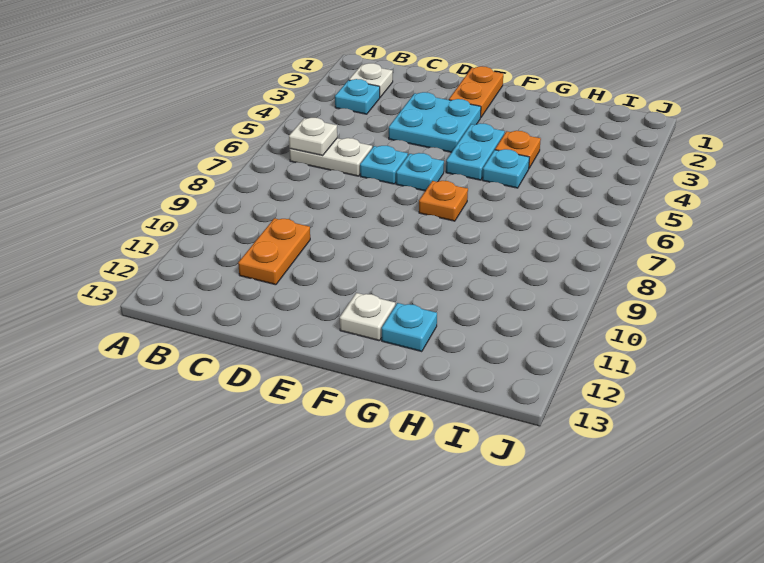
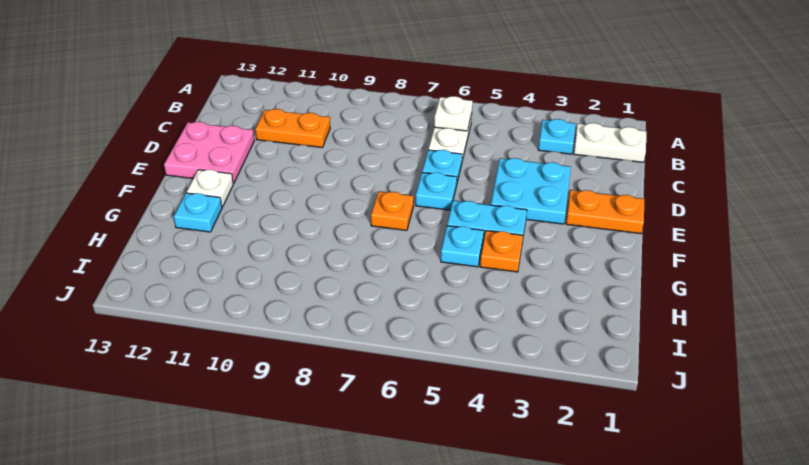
white 1x1 plate [349,63,393,97] -> white 1x2 plate [574,123,647,162]
none -> pink 2x2 plate [164,122,254,184]

